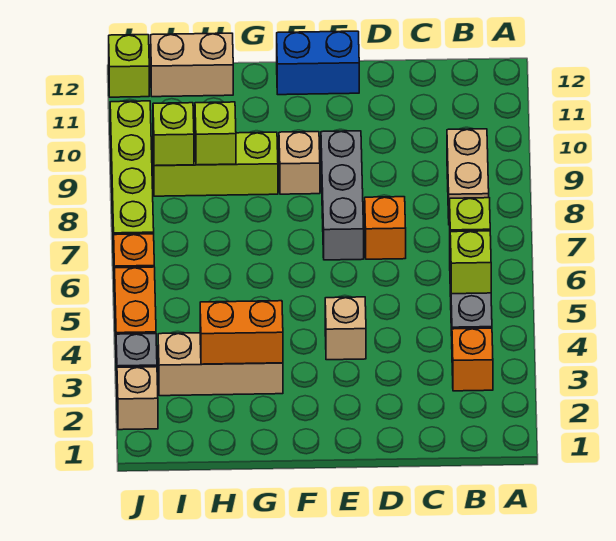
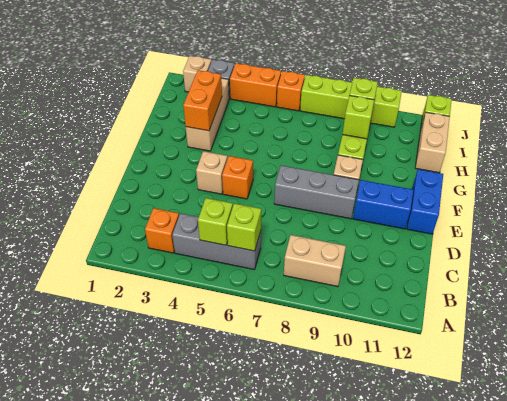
orange 1x1 brick [365,197,406,259] -> orange 1x1 brick moved to [222,156,253,199]
none -> blue 1x2 brick [353,180,413,229]

